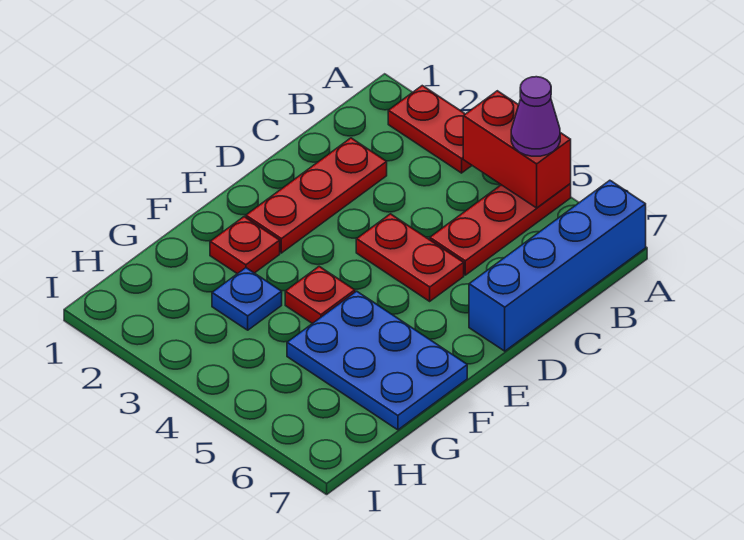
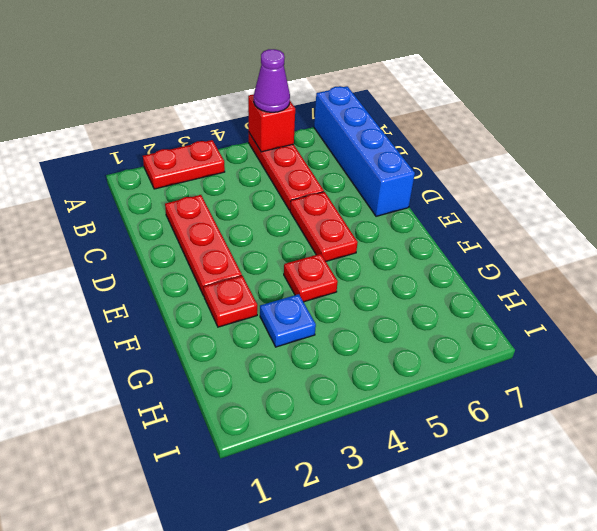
red 1x2 brick [463,91,571,208] -> red 1x1 brick [248,94,295,152]
red 1x2 plate [356,214,464,301] -> red 1x2 plate turned to [290,192,358,261]
blue 2x3 plate [287,291,467,430] -> none

